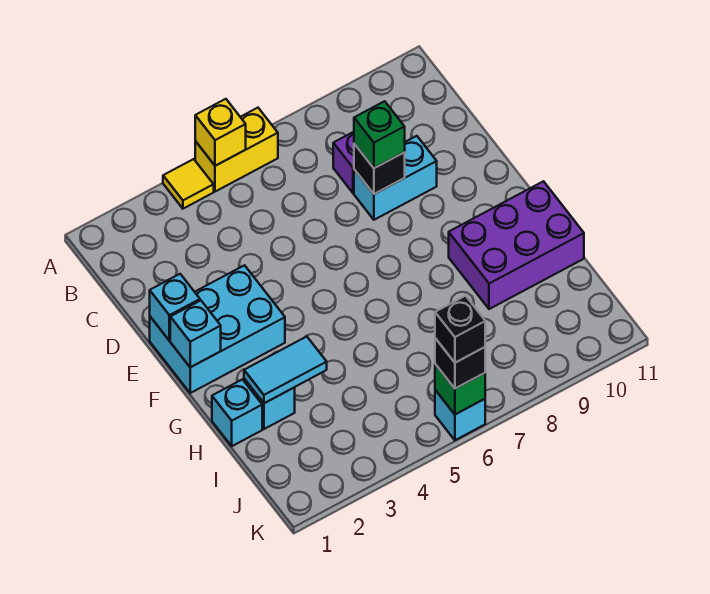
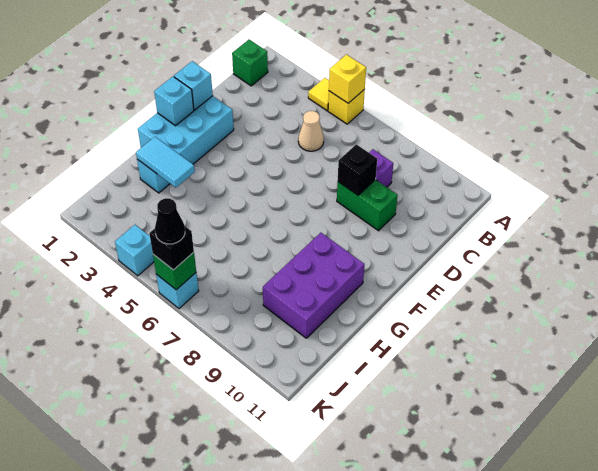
yellow 1x2 brick [195,108,278,192] -> yellow 1x1 brick [328,89,365,124]
none -> tan 1x1 cone [298,111,324,151]
cyan 1x2 brick [354,136,437,220] -> green 1x2 brick [337,180,398,231]
green 1x1 brick [354,101,405,168] -> green 1x1 brick moved to [232,39,268,86]
cyan 2x3 brick [150,265,285,393] -> cyan 2x3 brick turned to [138,96,234,164]
purple 2x3 brick [449,181,584,309] -> purple 2x3 brick turned to [263,233,365,338]
cyan 1x1 brick [212,379,262,446] -> cyan 1x1 brick moved to [115,225,154,276]
black 1x1 brick [435,296,485,363] -> black 1x1 cone [155,198,185,244]

